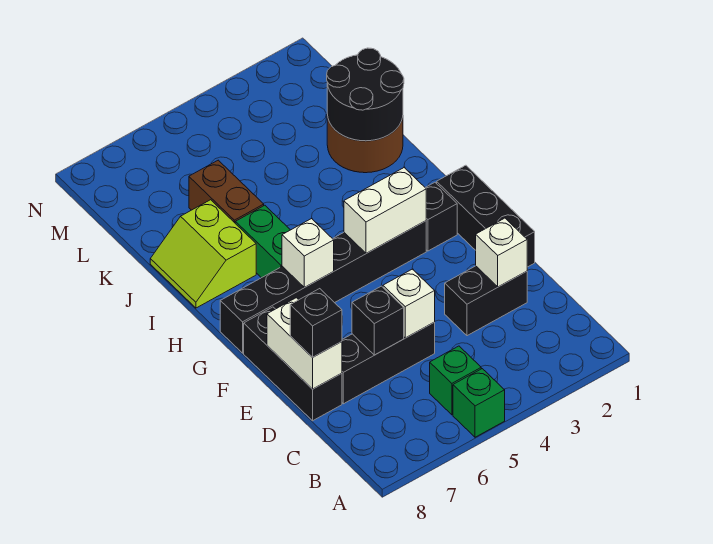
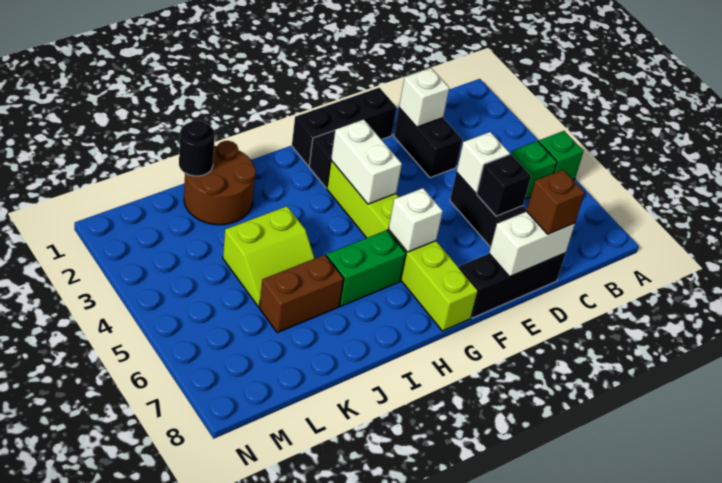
black 1x1 brick [290,289,342,357] -> brown 1x1 brick [527,170,585,234]
black 1x6 brick [220,221,426,353] -> lime 1x6 brick [327,160,478,331]
lime 2x2 slope [150,200,256,308] -> lime 2x2 slope moved to [223,206,315,307]
black 2x2 round brick [327,48,404,141] -> black 1x1 round brick [179,120,215,176]

